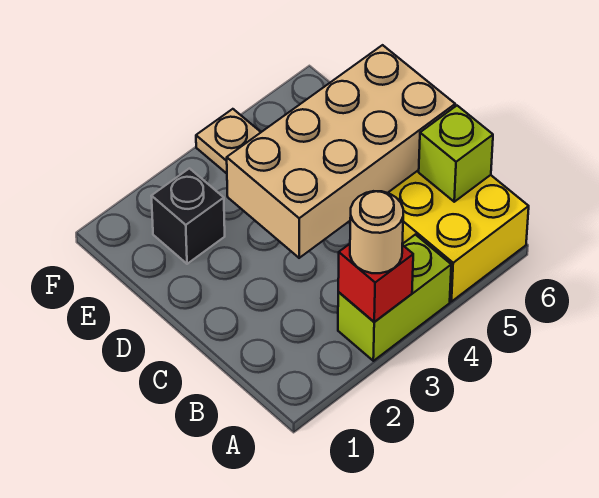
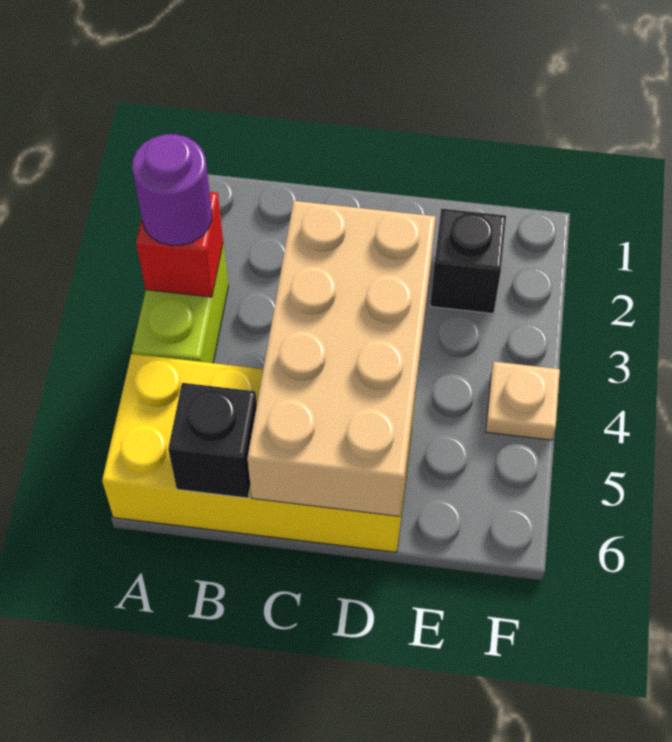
tan 1x1 round brick [350,191,403,273] -> purple 1x1 round brick [132,134,212,246]
lime 1x1 brick [419,106,493,202] -> black 1x1 brick [168,383,257,498]

